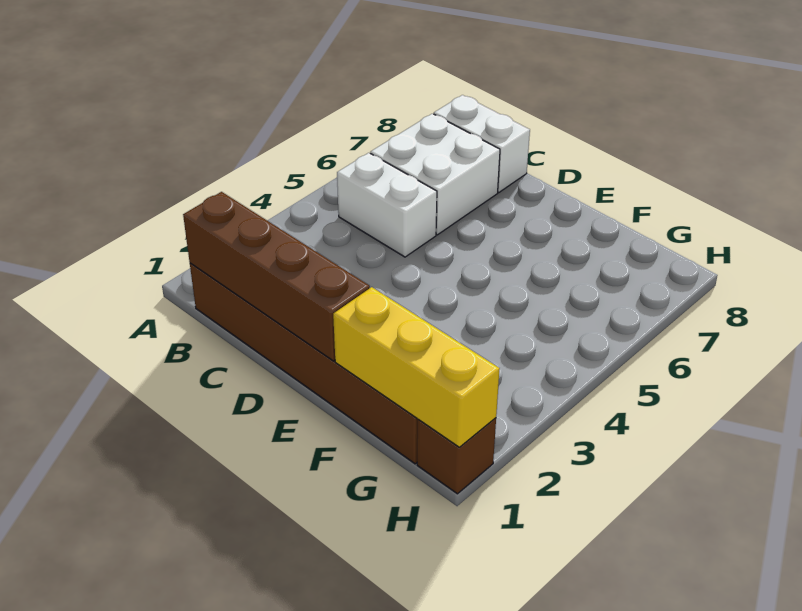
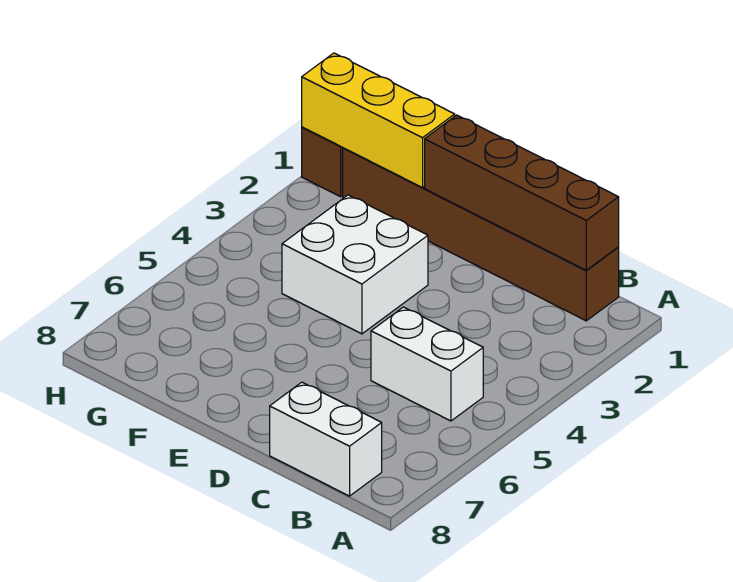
white 2x2 brick [370,114,500,235] -> white 2x2 brick moved to [282,195,428,334]

